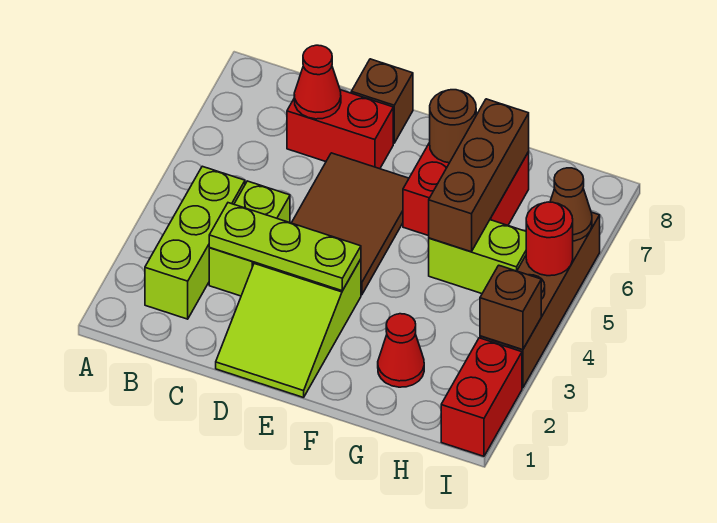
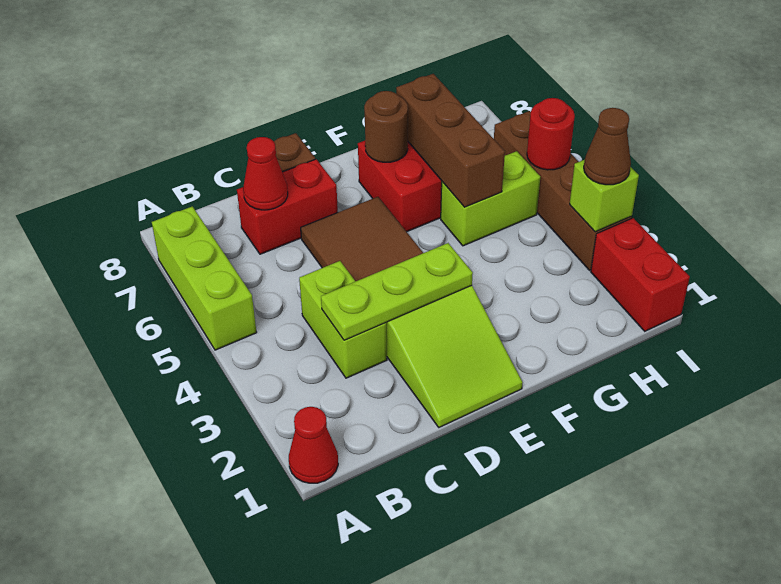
lime 1x3 brick [145,166,245,319] -> lime 1x3 brick moved to [152,206,257,350]
red 1x1 cone [378,314,424,387] -> red 1x1 cone moved to [289,407,338,483]
brown 1x1 brick [480,265,541,350] -> lime 1x1 brick [570,160,639,232]
brown 1x1 cone [550,168,592,241] -> brown 1x1 cone moved to [584,108,631,185]

